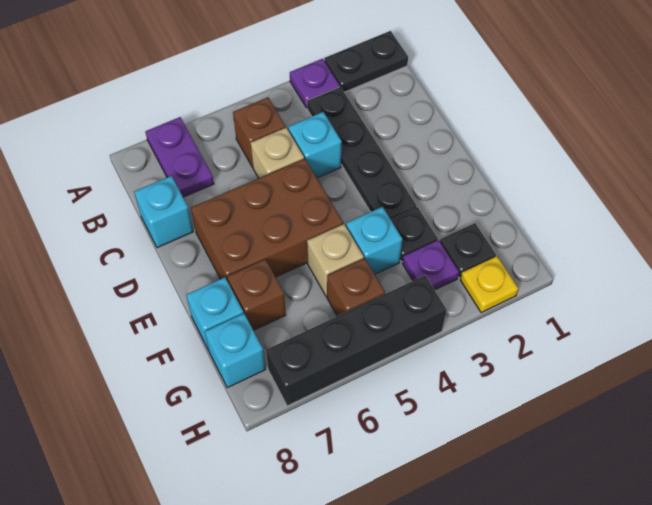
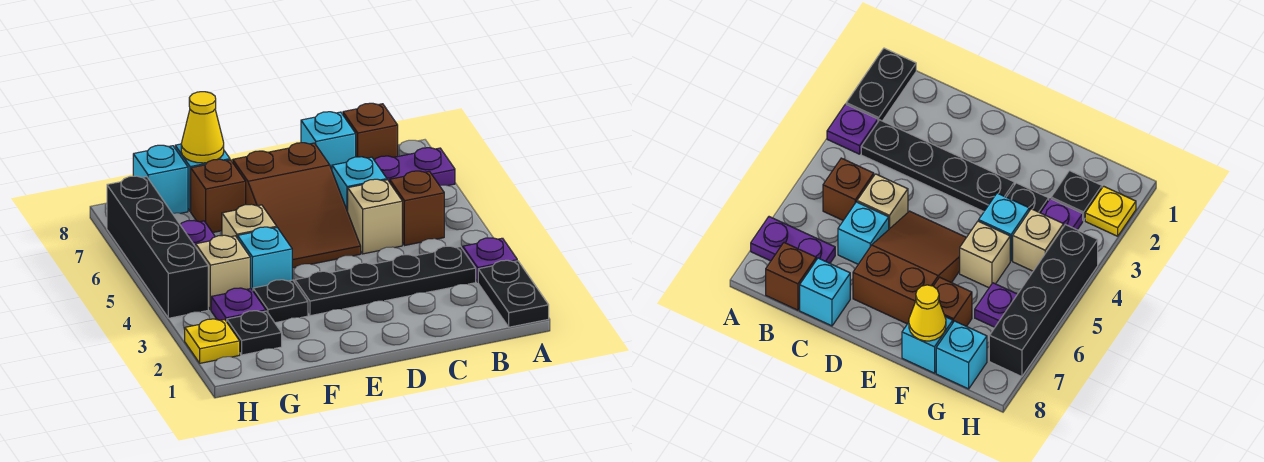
cyan 1x1 brick [288,112,342,178] -> cyan 1x1 brick moved to [332,157,387,211]
brown 2x3 brick [191,159,343,282] -> brown 2x3 slope [233,143,361,268]
none -> yellow 1x1 cone [181,92,224,163]
none -> tan 1x1 brick [196,235,250,310]
brown 1x1 brick [327,258,385,316] -> brown 1x1 brick moved to [343,103,398,160]
none -> purple 1x1 plate [180,221,215,247]

